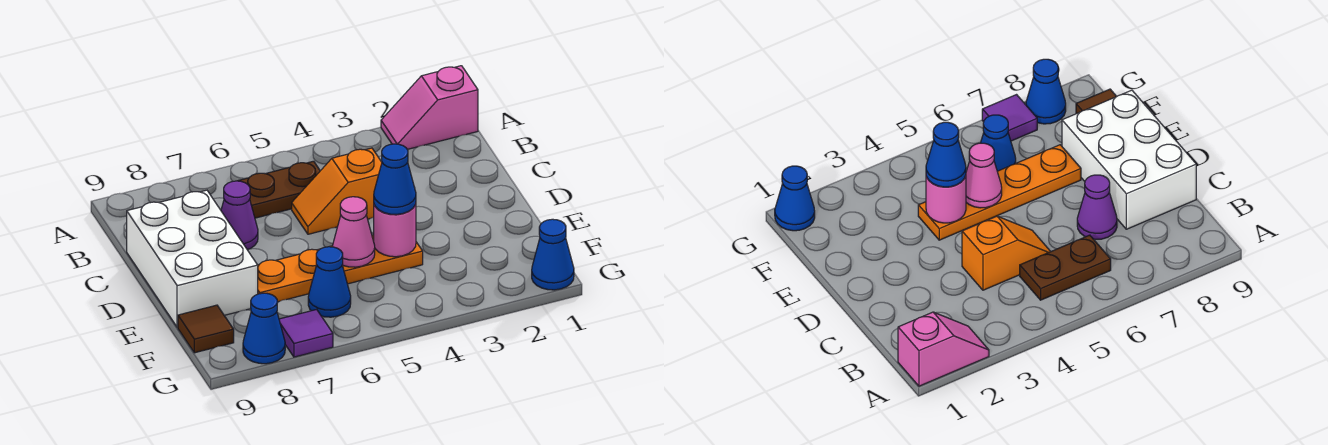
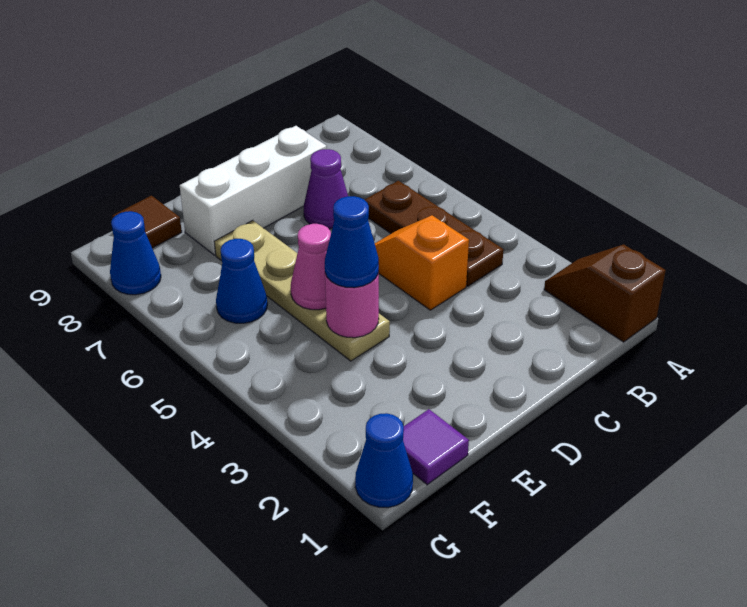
pink 1x2 slope [381,66,478,149] -> brown 1x2 slope [544,244,666,342]
brown 1x2 plate [238,161,320,218] -> brown 1x3 plate [365,181,504,286]
white 2x3 brick [127,190,258,327] -> white 1x3 brick [180,126,327,255]
orange 1x4 plate [258,235,423,302] -> tan 1x4 plate [214,220,390,361]
purple 1x1 tile [279,309,333,357] -> purple 1x1 tile moved to [403,409,469,485]

